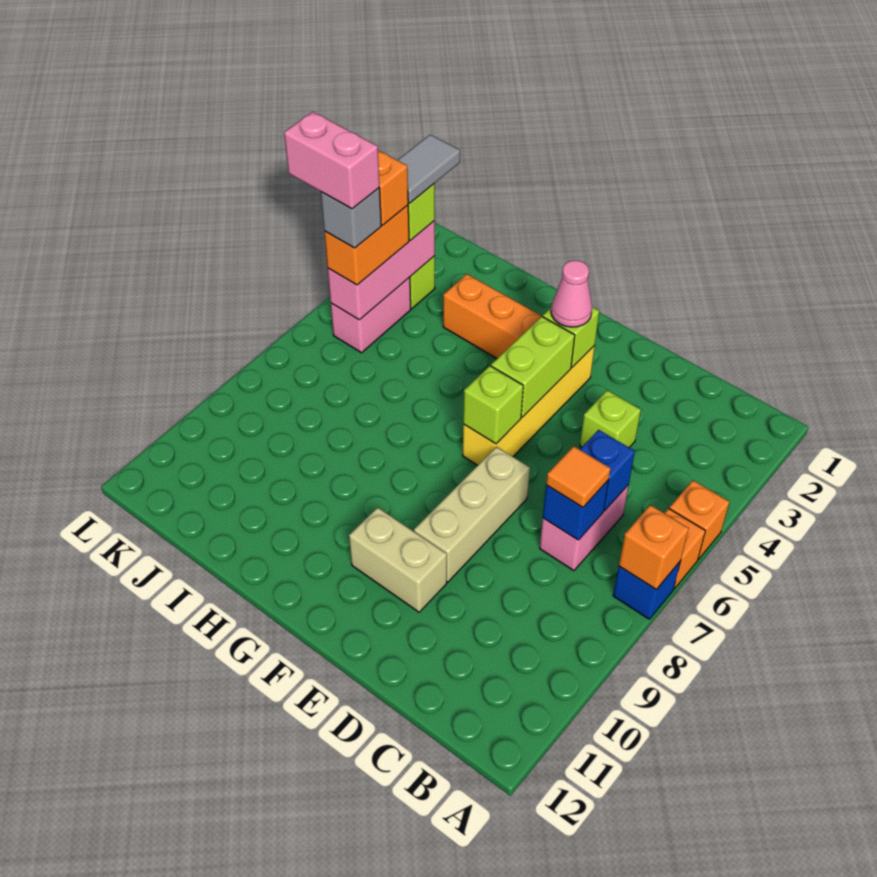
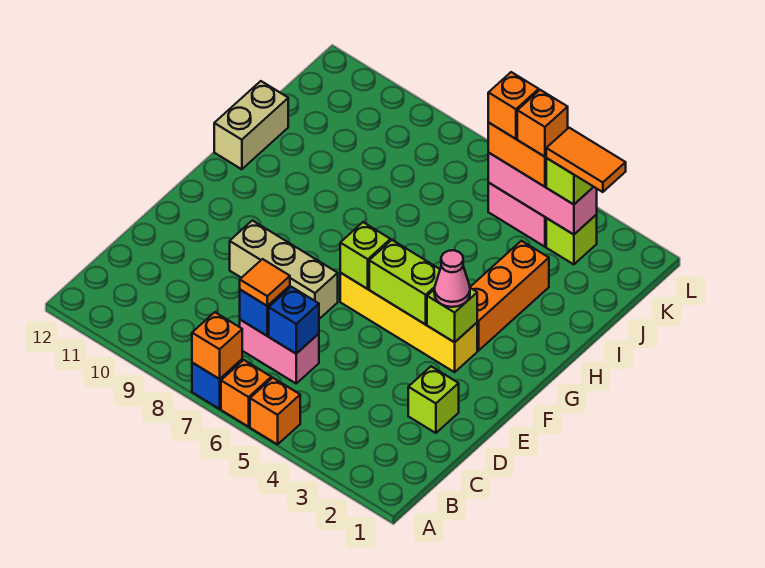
lime 1x1 brick [580,390,641,447] -> lime 1x1 brick moved to [408,366,459,433]
tan 1x2 brick [349,507,447,612] -> tan 1x2 brick moved to [214,81,288,169]
grey 1x2 tile [398,135,460,203] -> orange 1x2 tile [546,128,626,192]
grey 1x1 brick [321,188,381,248] -> orange 1x1 brick [488,72,539,139]
pink 1x2 brick [284,112,379,209] -> none

